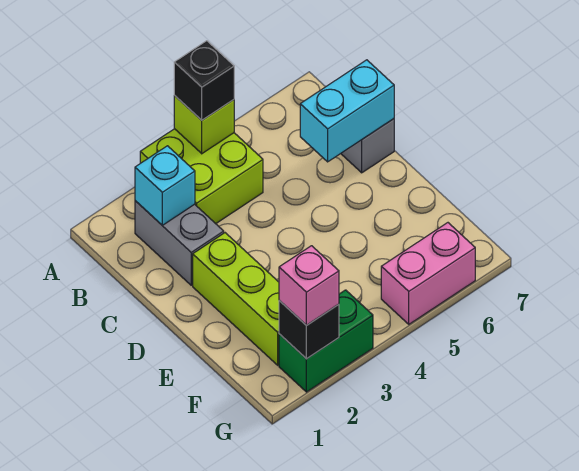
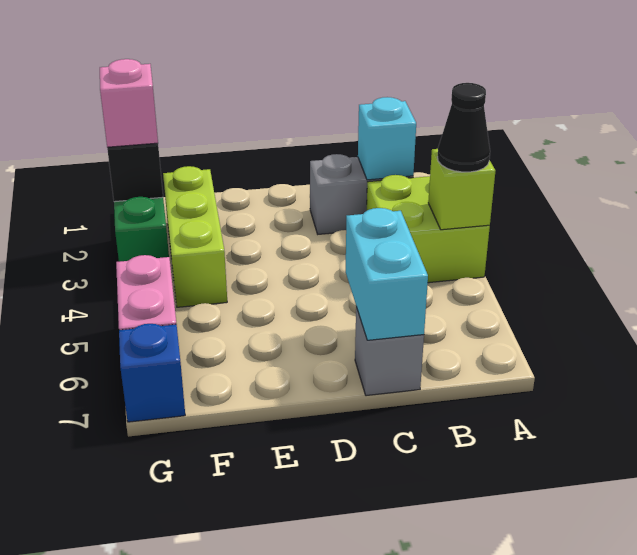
black 1x1 brick [174,41,234,120] -> black 1x1 cone [438,83,490,172]
lime 1x3 brick [193,233,279,365] -> lime 1x3 brick turned to [163,166,227,307]
none -> blue 1x1 brick [119,324,185,422]

